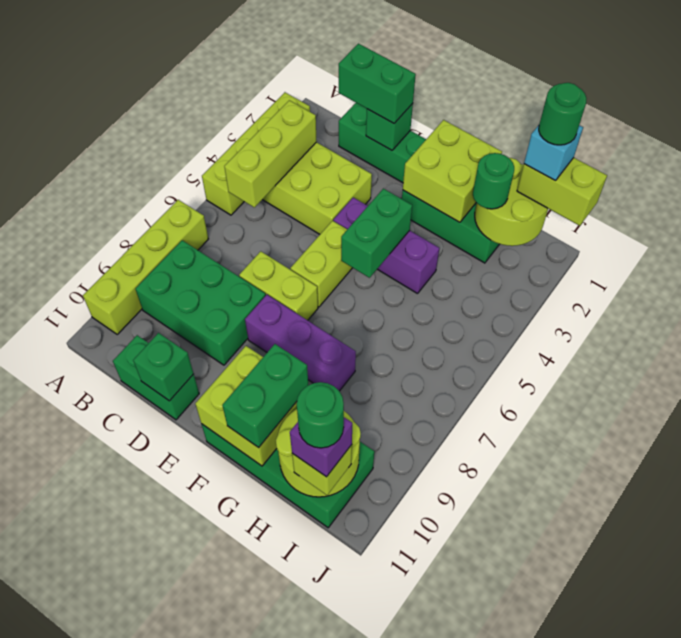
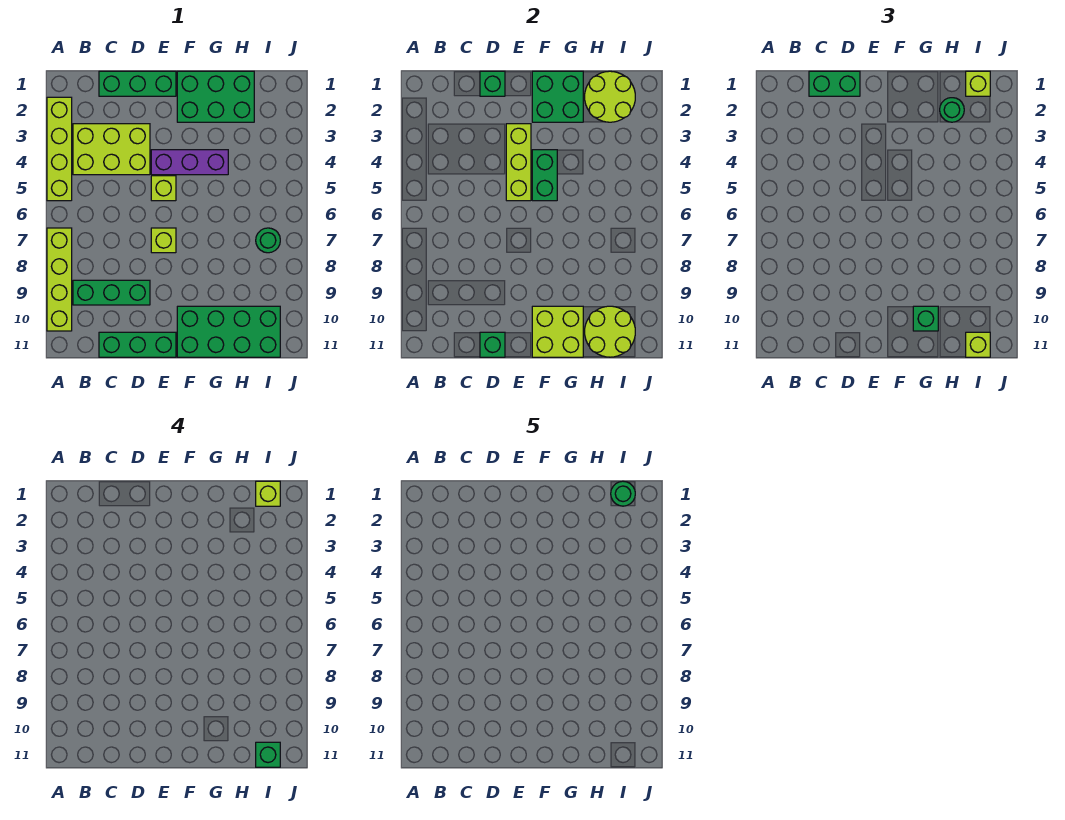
lime 1x3 brick [224,100,317,207] -> lime 1x3 brick moved to [506,124,531,201]
green 2x3 brick [135,240,266,365] -> green 1x3 brick [73,280,150,305]
green 1x2 brick [113,335,199,420] -> green 1x3 brick [99,332,176,357]
lime 1x2 brick [239,251,318,320] -> lime 1x1 brick [151,228,176,253]
lime 1x2 brick [290,221,352,307] -> lime 1x1 brick [151,176,176,201]
purple 1x3 brick [245,295,356,391] -> none
lime 2x2 brick [403,120,502,222] -> green 2x2 brick [532,71,583,122]
green 1x2 brick [222,344,308,448] -> green 1x1 brick [913,306,938,331]
lime 1x2 brick [517,158,607,226] -> lime 1x1 brick [966,71,990,96]
cyan 1x1 brick [524,125,583,180] -> lime 1x1 brick [256,481,280,506]
purple 1x1 brick [290,417,352,477] -> green 1x1 brick [256,742,280,767]
green 1x1 round brick [297,382,344,448] -> green 1x1 round brick moved to [256,228,280,253]

